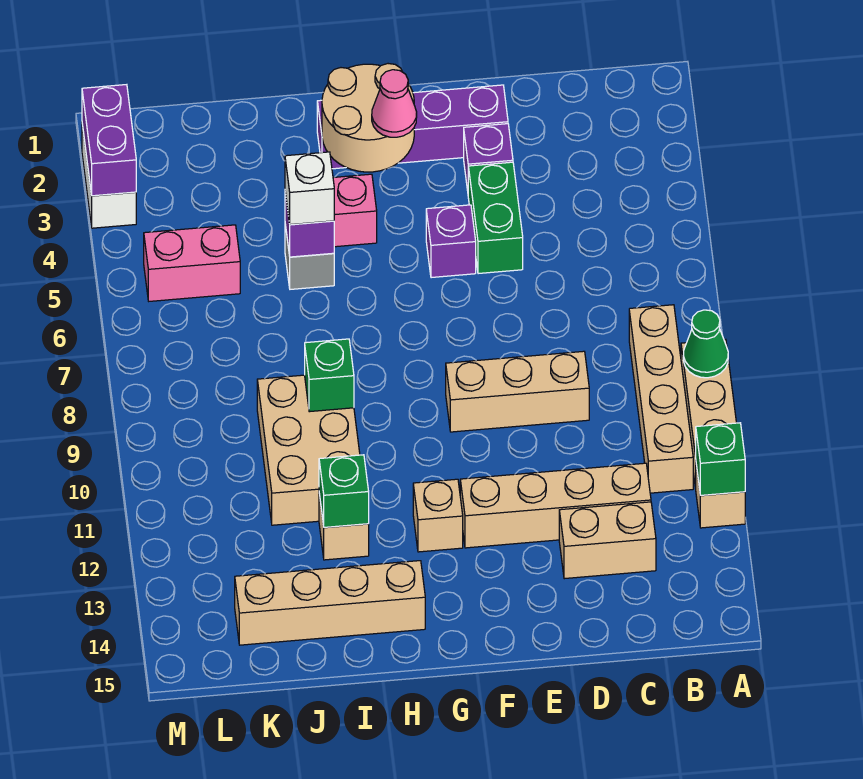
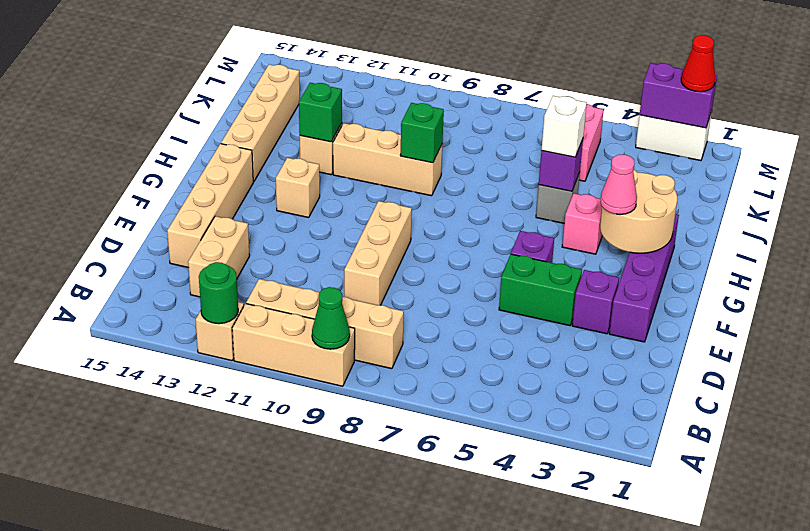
green 1x1 brick [696,423,745,495] -> green 1x1 round brick [199,262,238,324]
tan 1x4 brick [460,463,651,548] -> tan 1x4 brick moved to [167,144,253,268]
tan 2x3 brick [257,375,360,525] -> tan 1x3 brick [333,123,442,196]
none -> red 1x1 cone [681,35,715,92]

